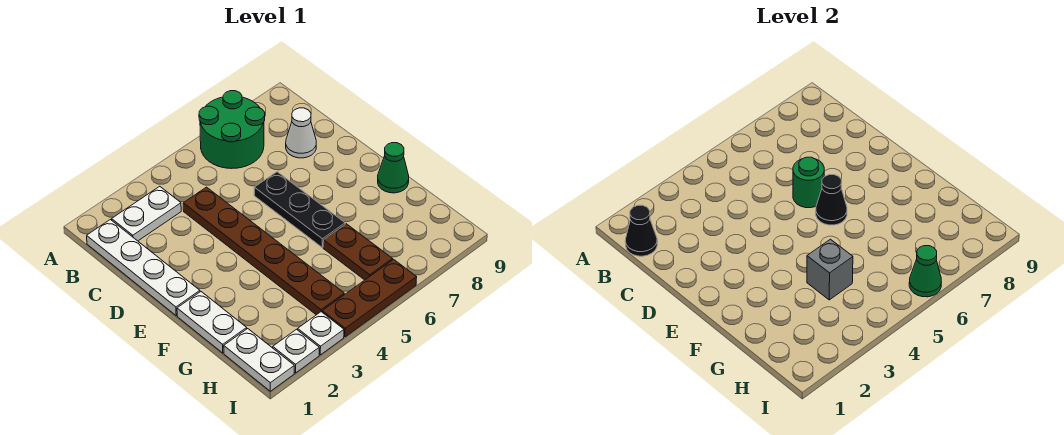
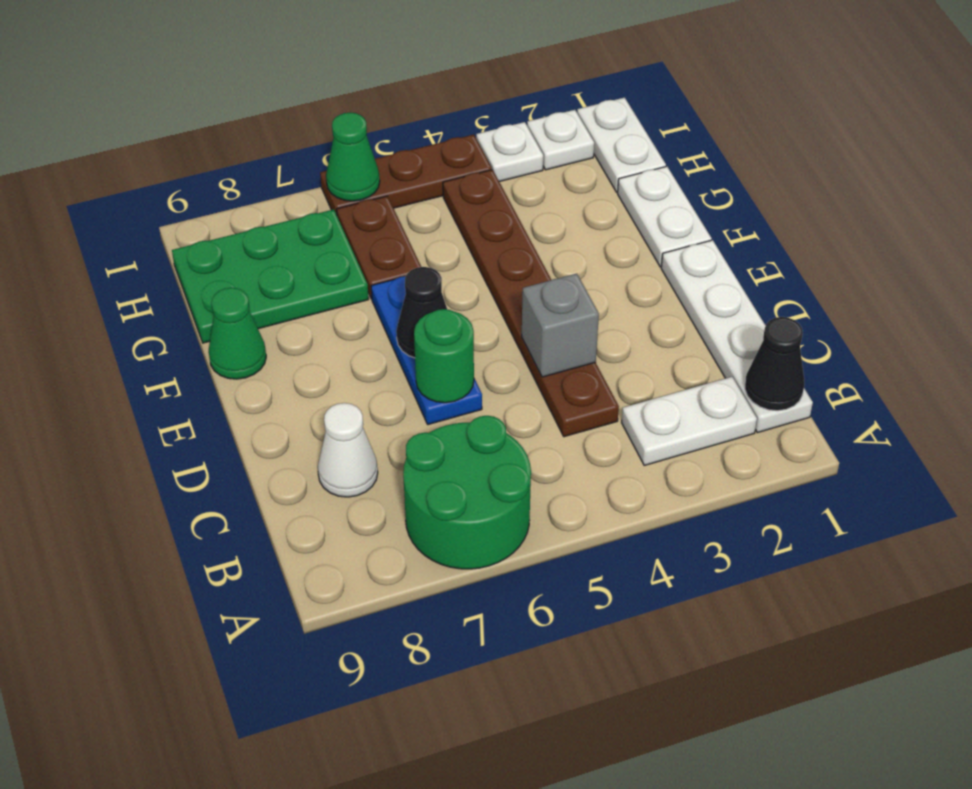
black 1x3 plate [254,172,345,247] -> blue 1x3 plate [371,276,482,425]
grey 1x1 brick [807,239,853,300] -> grey 1x1 brick moved to [522,274,599,377]
none -> green 2x3 plate [172,209,369,343]

